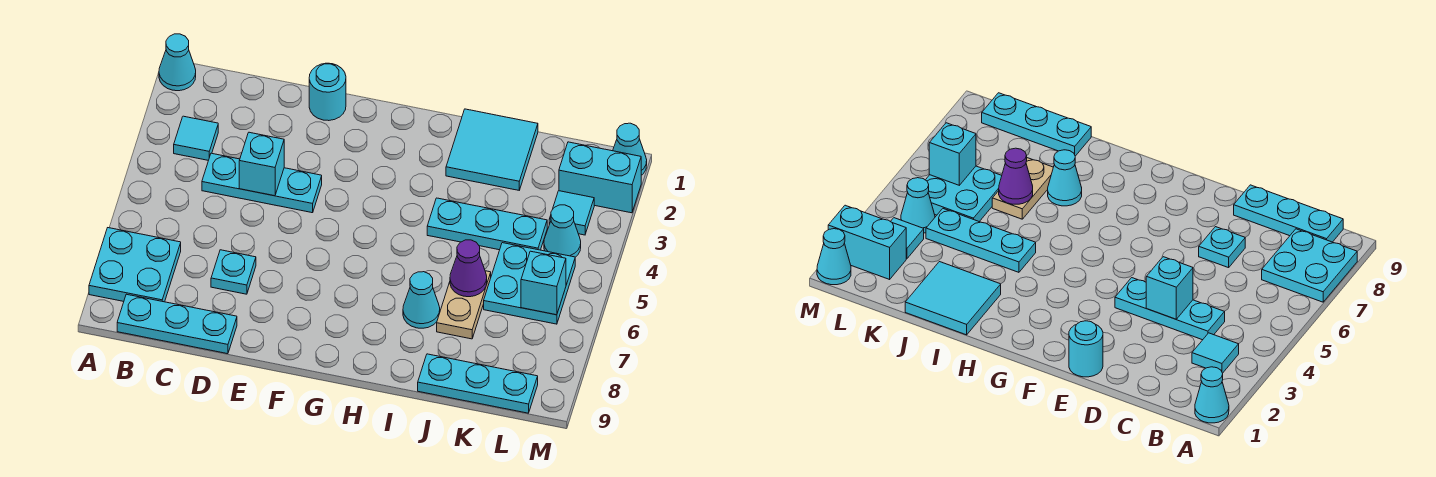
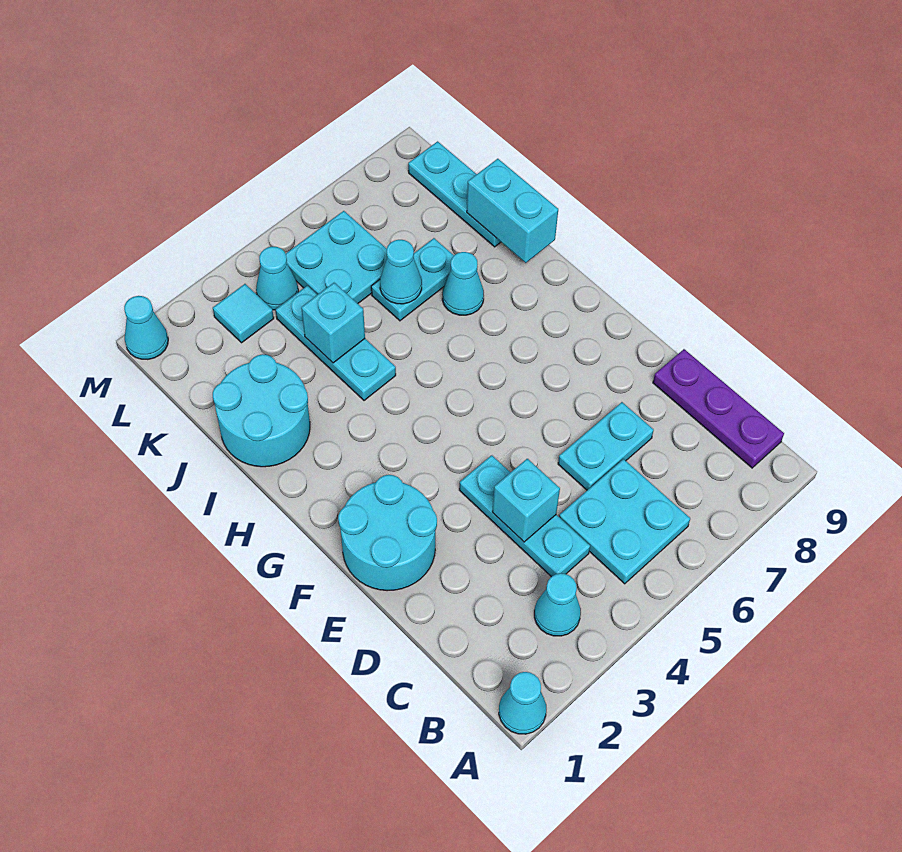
cyan 2x2 plate [89,228,181,302] -> cyan 2x2 plate moved to [559,459,690,584]
cyan 1x1 tile [174,116,218,160] -> cyan 1x1 cone [534,573,581,636]
cyan 1x3 plate [117,294,237,354] -> purple 1x3 plate [653,349,784,468]
cyan 1x1 plate [211,250,256,294] -> cyan 1x2 plate [558,402,654,490]
cyan 1x1 round brick [309,63,346,121] -> cyan 2x2 round brick [338,475,437,591]
cyan 2x2 tile [446,109,538,190] -> cyan 2x2 round brick [213,354,310,467]
tan 1x2 plate [437,271,491,339] -> cyan 1x2 plate [371,238,454,321]
purple 1x1 cone [450,240,487,297] -> cyan 1x1 cone [380,240,422,304]
cyan 1x2 brick [559,142,641,213] -> cyan 1x2 brick moved to [467,159,558,263]
cyan 1x1 brick [521,251,566,315] -> cyan 1x1 brick moved to [301,283,365,363]

